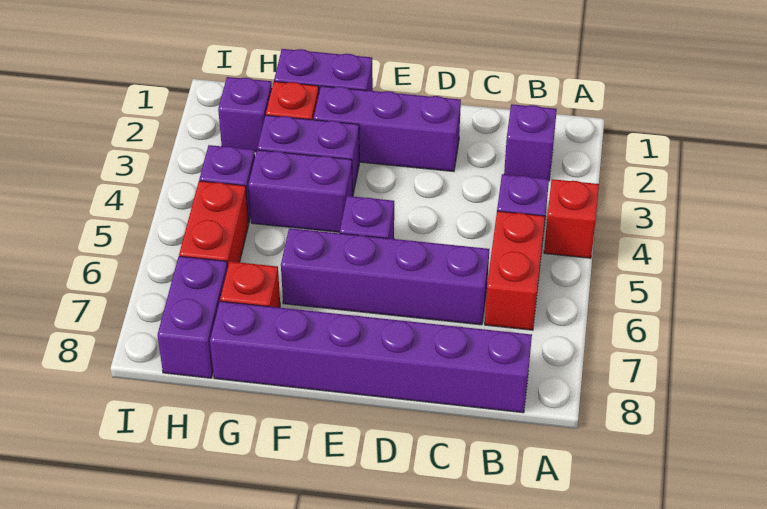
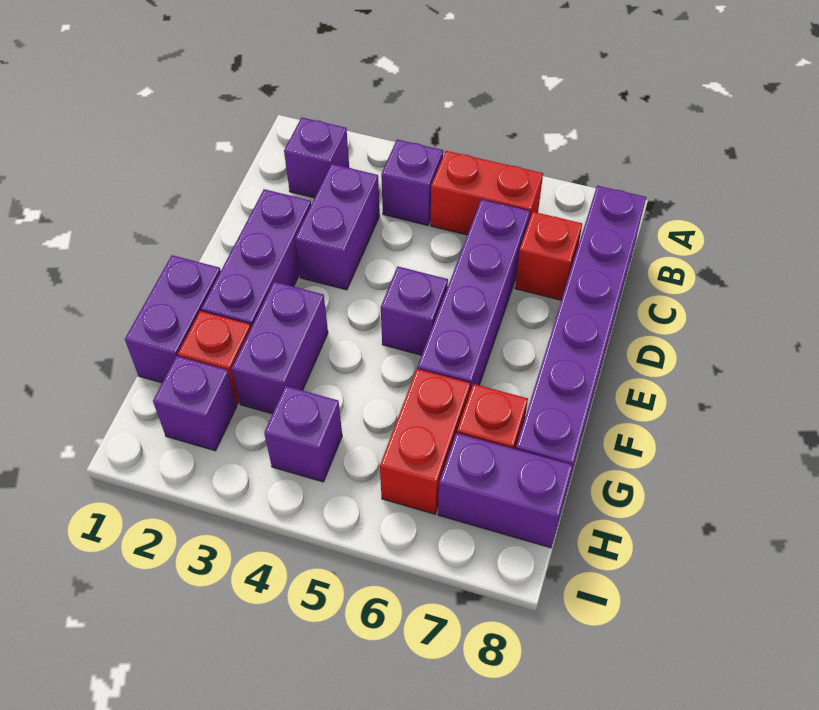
red 1x1 brick [544,179,599,258] -> red 1x1 brick moved to [515,212,582,300]
purple 1x2 brick [248,150,352,232] -> purple 1x2 brick moved to [295,164,380,290]
red 1x2 brick [179,181,249,268] -> red 1x2 brick turned to [380,369,470,514]

